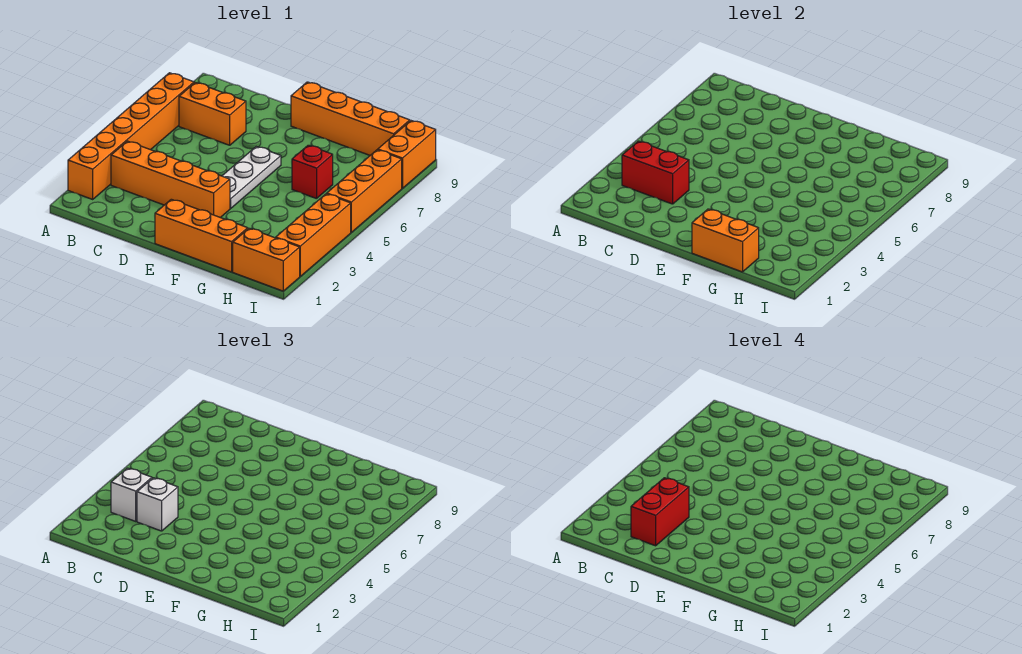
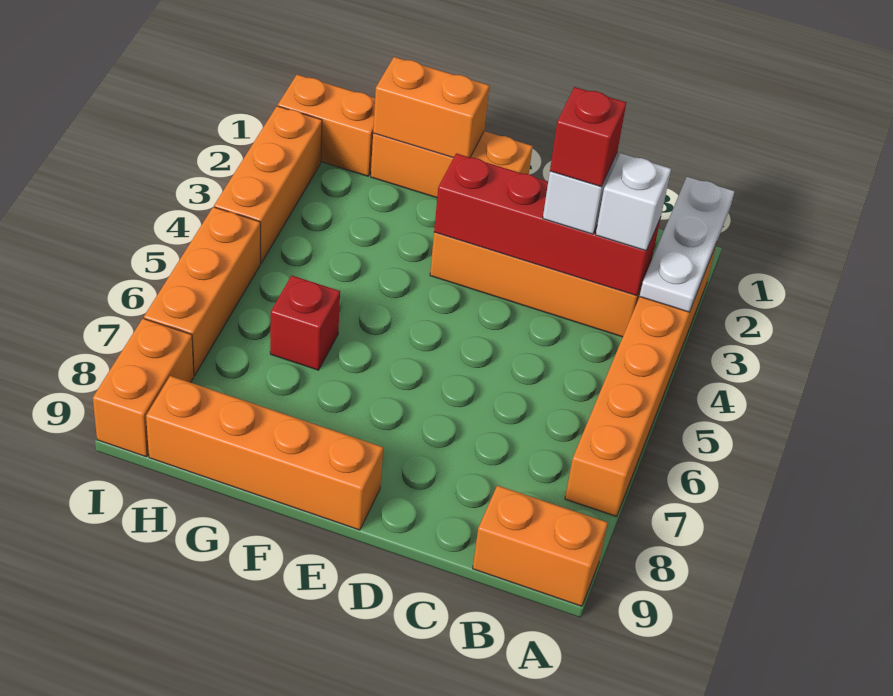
red 1x2 brick [622,141,689,204] -> red 1x4 brick [434,153,661,296]
orange 1x2 brick [179,82,246,145] -> orange 1x2 brick moved to [473,485,608,606]
red 1x2 brick [631,478,689,546] -> red 1x1 brick [550,87,626,187]
white 1x3 plate [222,147,281,209] -> white 1x3 plate moved to [640,177,734,312]

